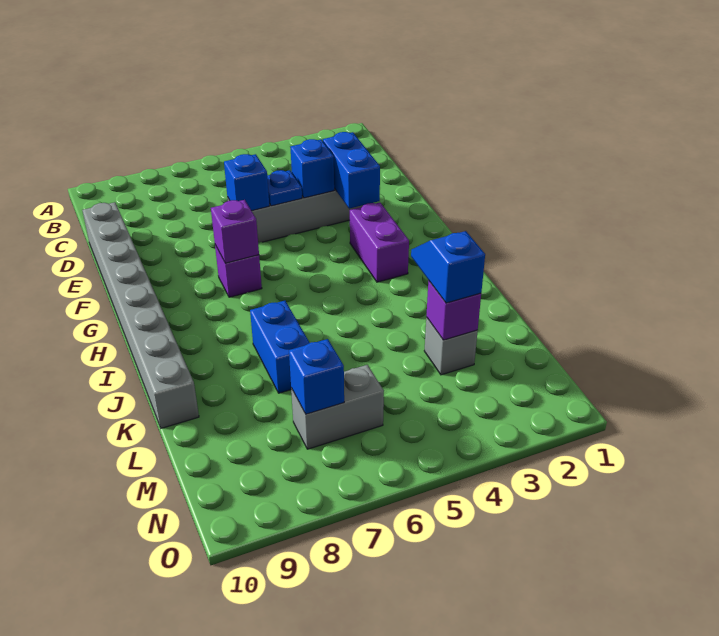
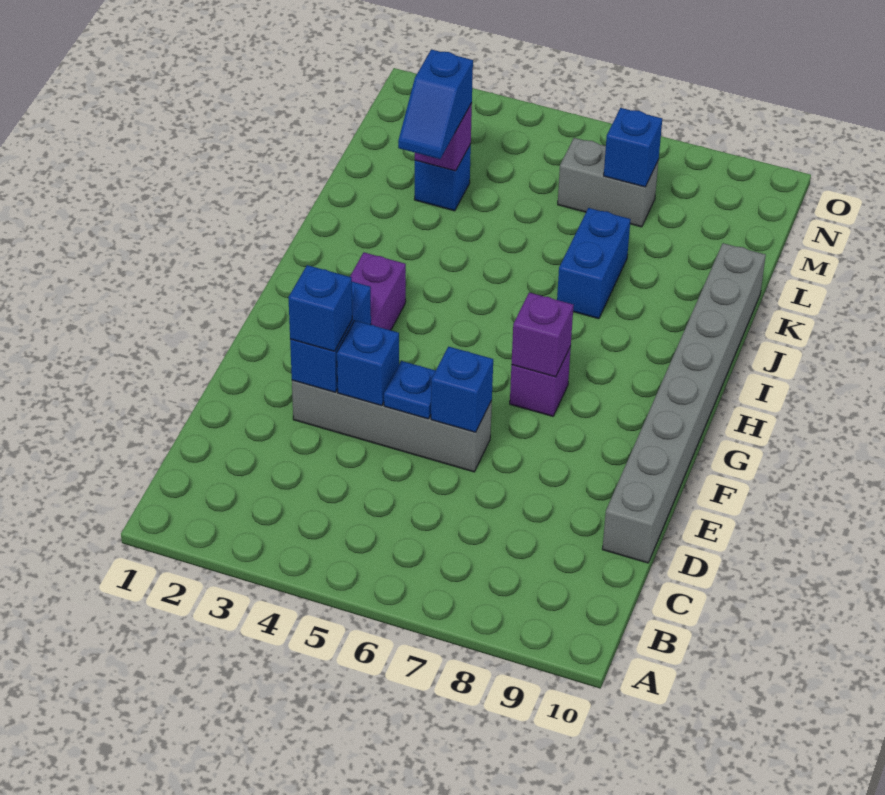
none -> blue 1x1 brick [288,265,352,351]
grey 1x1 brick [424,317,478,375] -> blue 1x1 brick [414,144,471,211]

